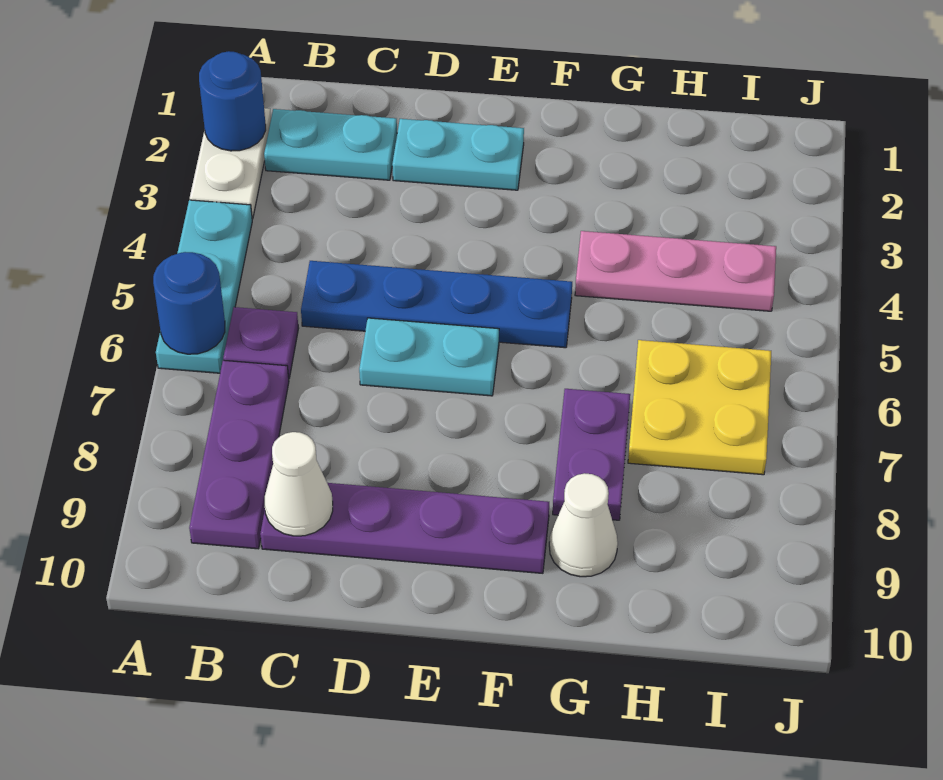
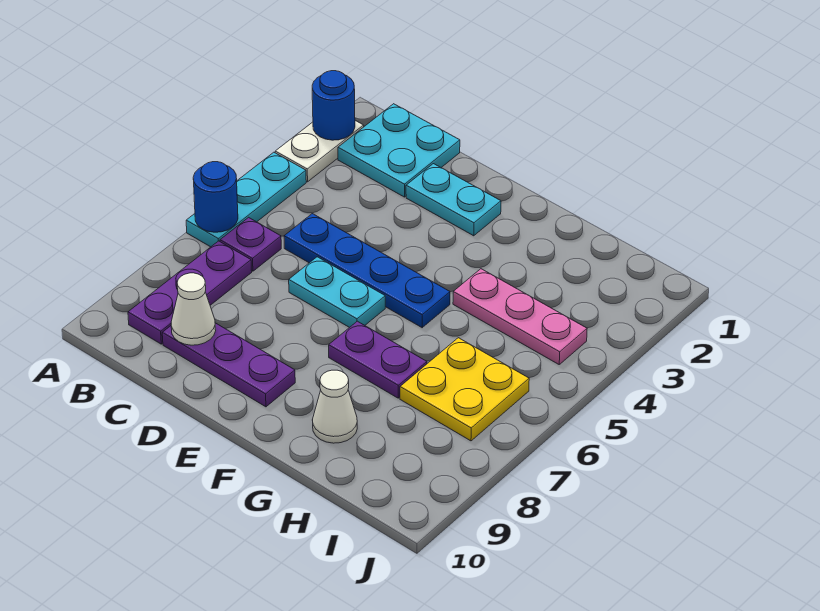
cyan 1x2 plate [264,109,397,180] -> cyan 2x2 plate [338,104,460,197]
purple 1x4 plate [260,483,549,573] -> purple 1x3 plate [162,323,295,407]
purple 1x2 plate [553,389,630,520] -> purple 1x2 plate turned to [329,321,427,398]

